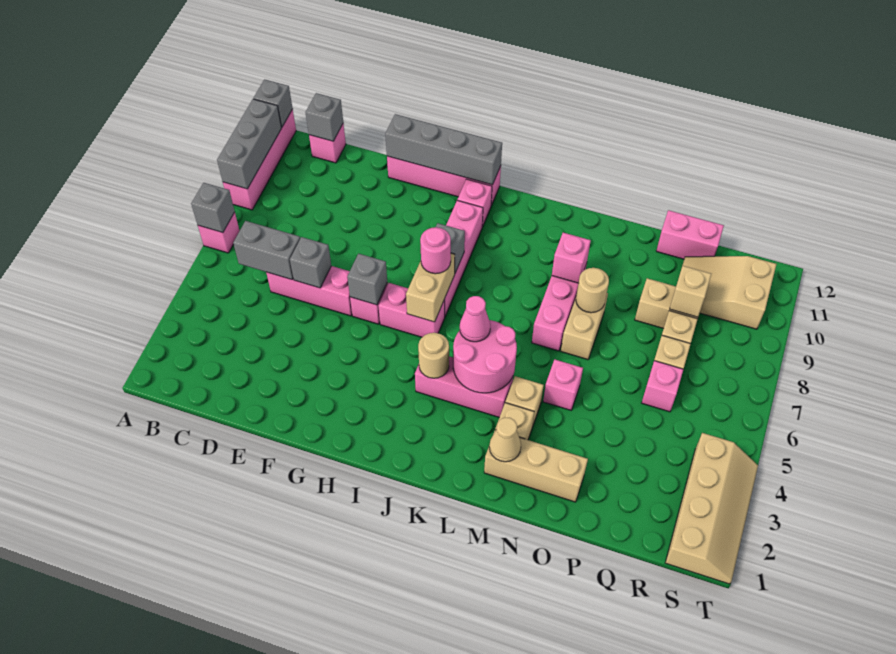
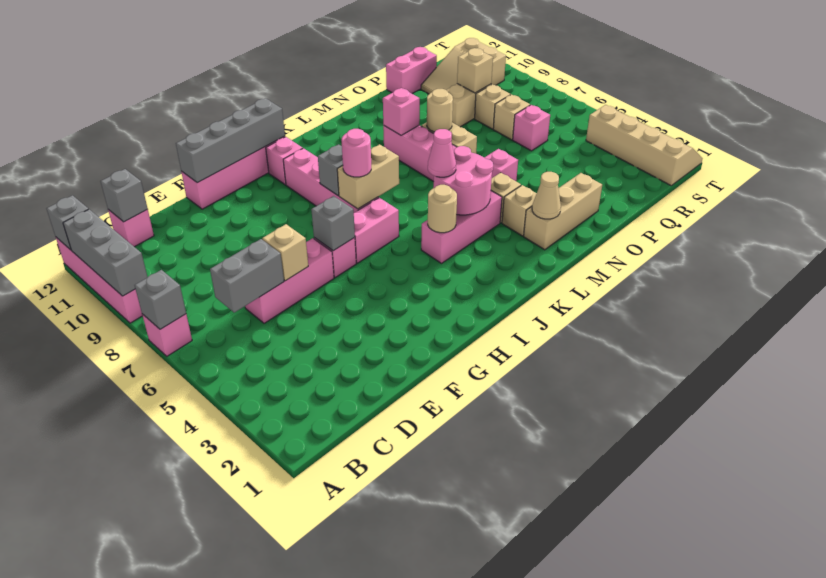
grey 1x1 brick [290,237,331,288] -> tan 1x1 brick [262,224,308,281]
tan 1x2 brick [406,253,455,322] -> tan 1x2 brick turned to [337,144,399,209]

